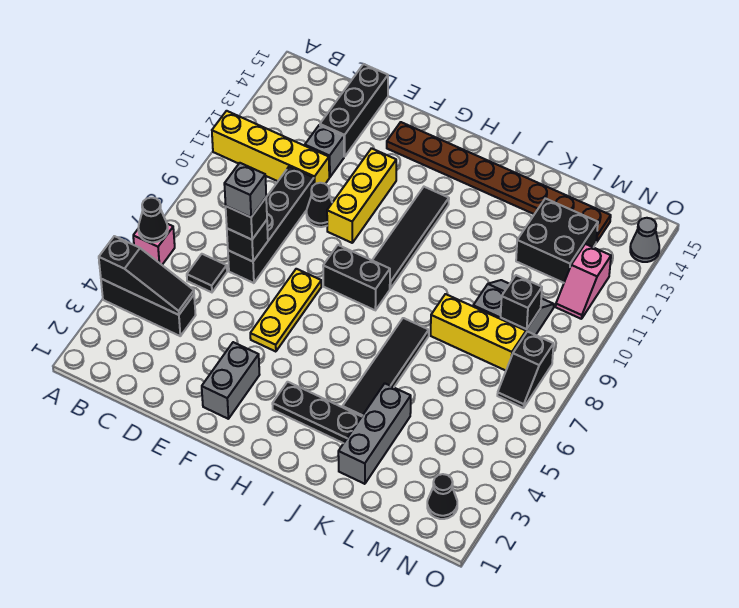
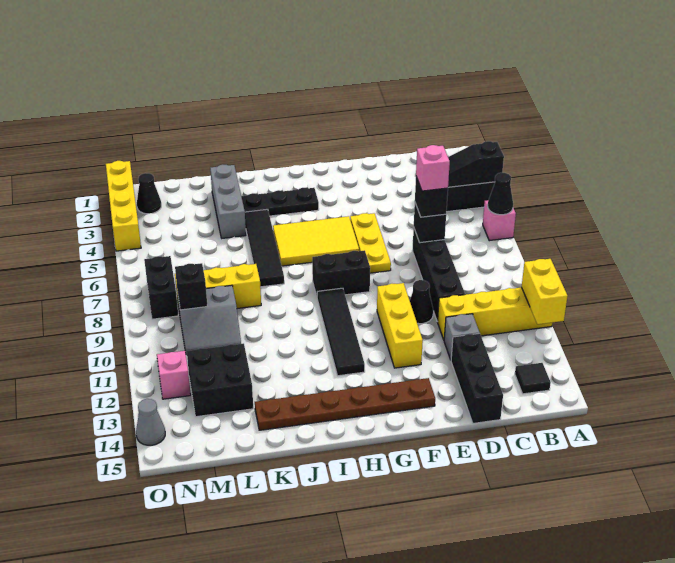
none -> yellow 1x2 brick [522,259,567,324]
black 1x1 tile [187,254,227,292] -> black 1x1 tile moved to [515,363,551,394]
grey 1x1 brick [224,163,266,217] -> pink 1x1 brick [416,145,450,191]
grey 1x2 brick [202,342,260,419] -> none
brown 1x8 plate [387,122,611,242] -> brown 1x6 plate [255,378,435,430]
none -> yellow 2x3 tile [273,216,359,266]
black 1x2 slope [497,332,554,408] -> black 1x2 brick [144,256,178,319]
none -> yellow 1x4 brick [106,161,141,251]

